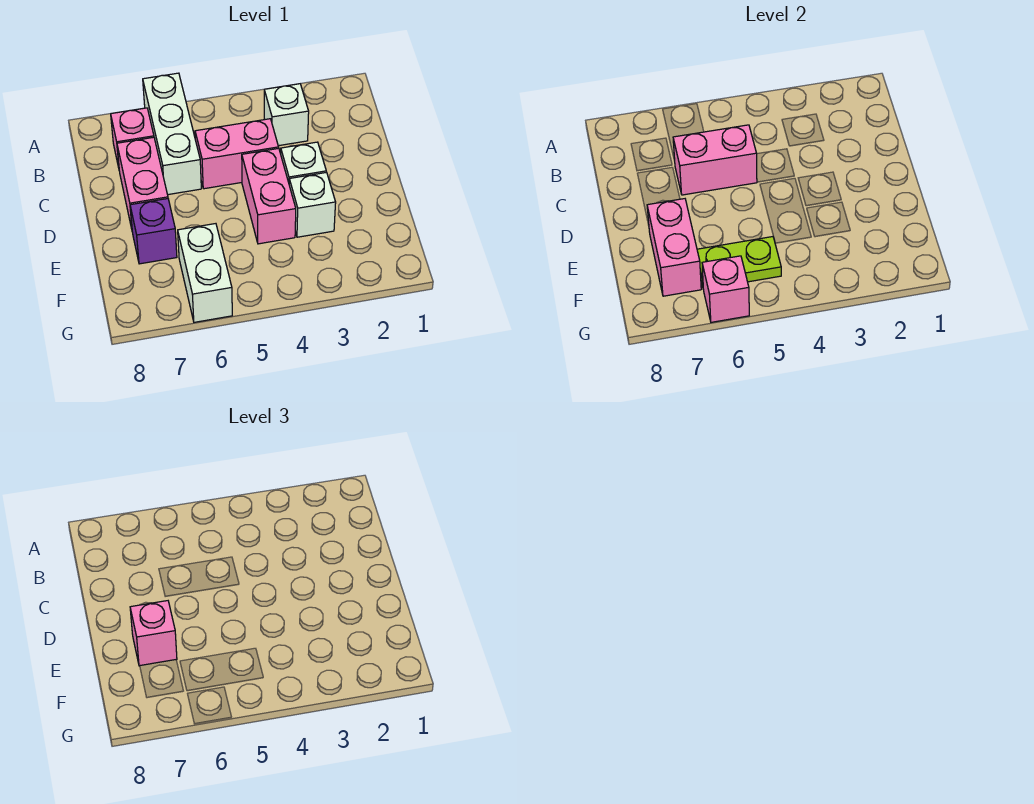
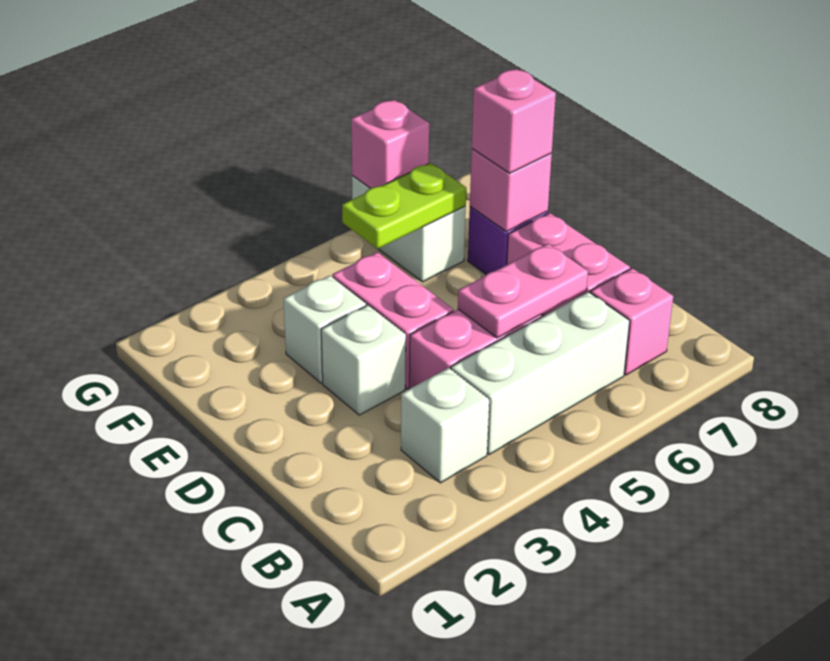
white 1x3 brick [143,73,201,195] -> white 1x3 brick turned to [451,292,630,455]
pink 1x2 brick [673,125,757,195] -> pink 1x2 plate [458,244,588,338]
pink 1x2 brick [647,199,701,296] -> pink 1x1 brick [470,149,552,231]

